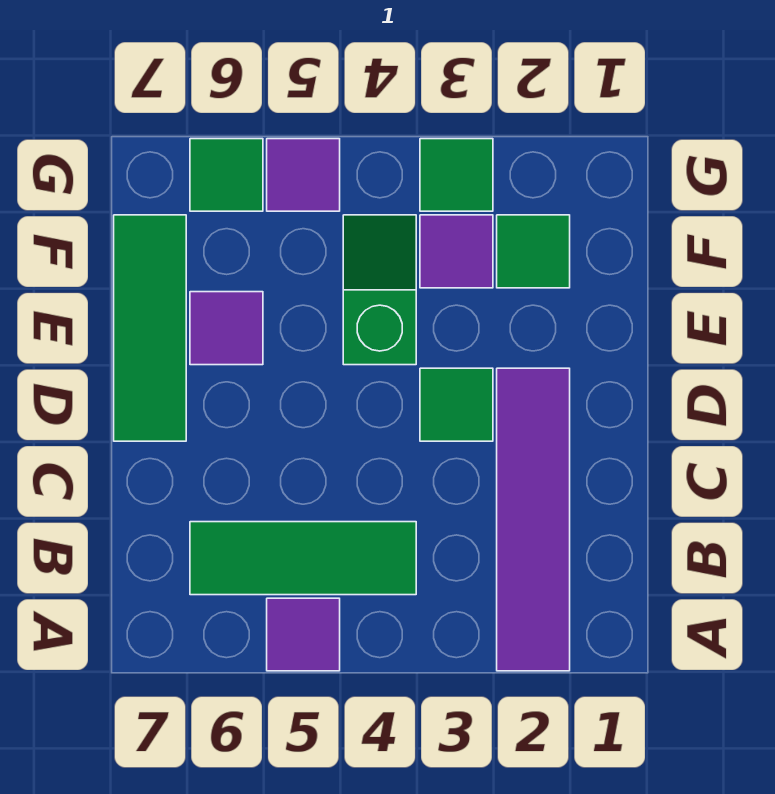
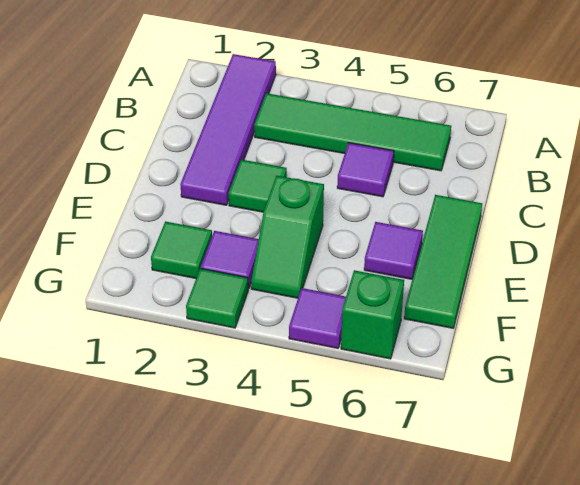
purple 1x1 tile [267,598,340,671] -> purple 1x1 tile moved to [337,143,394,197]
green 1x3 tile [190,522,416,595] -> green 1x4 tile [254,93,451,171]
green 1x1 tile [190,139,263,211] -> green 1x1 brick [341,270,404,359]

